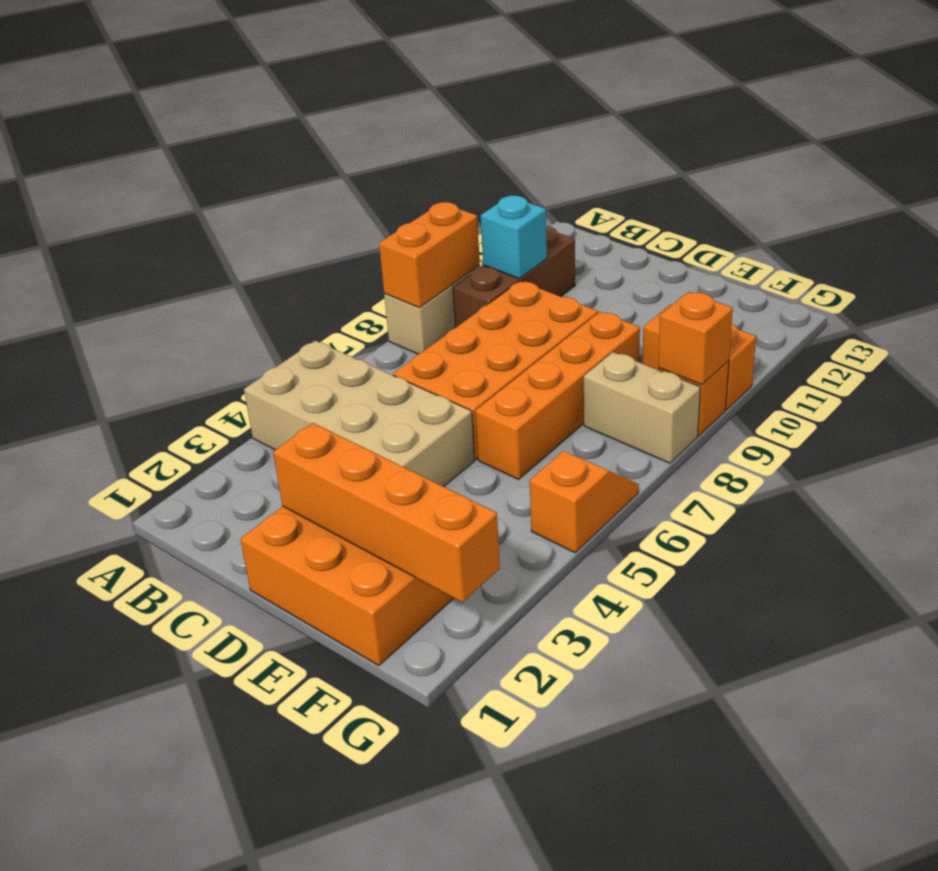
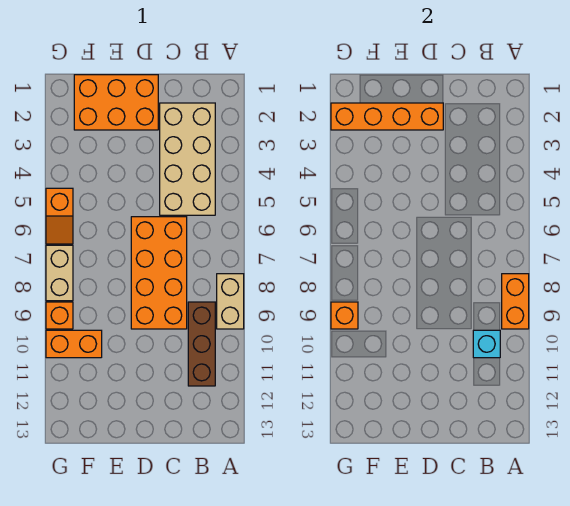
tan 2x4 brick [244,341,475,487] -> tan 2x4 brick turned to [160,103,215,215]
orange 1x4 brick [475,312,640,479] -> none
tan 1x2 brick [584,352,700,463] -> tan 1x2 brick turned to [46,245,73,301]

